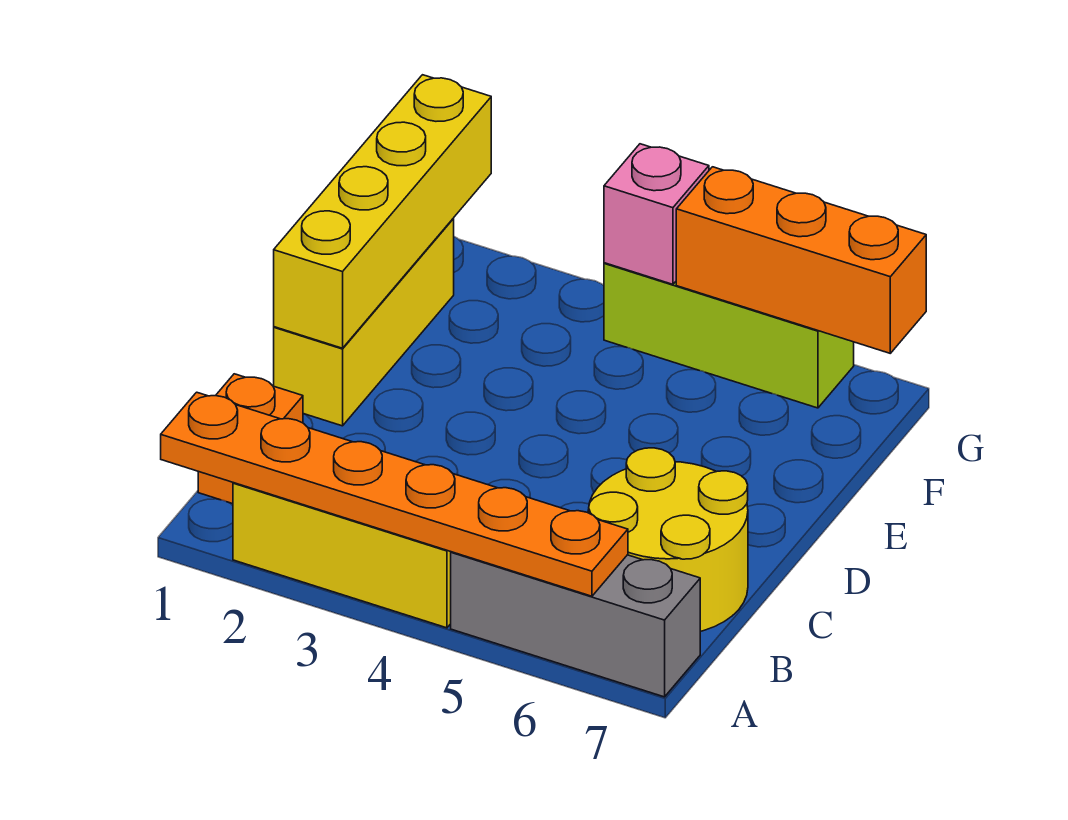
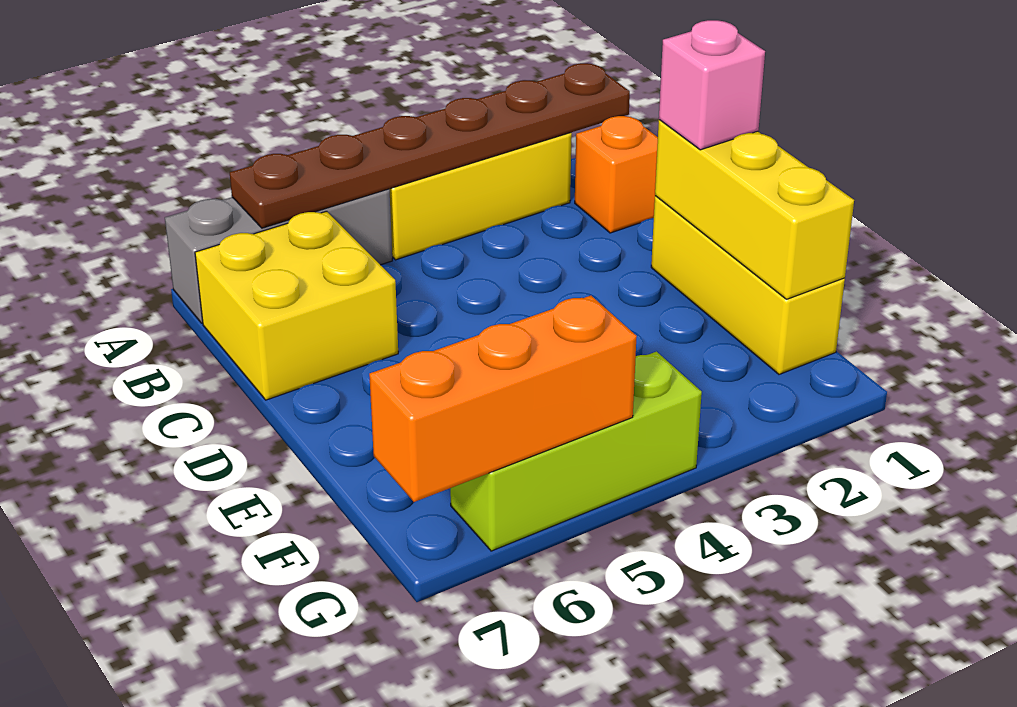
orange 1x6 plate [161,392,628,596] -> brown 1x6 plate [230,63,630,228]
yellow 2x2 round brick [588,448,748,631] -> yellow 2x2 brick [195,211,398,400]
yellow 1x4 brick [274,75,491,348] -> yellow 1x3 brick [655,120,854,299]
pink 1x1 brick [604,144,709,284] -> pink 1x1 brick moved to [659,20,765,150]

